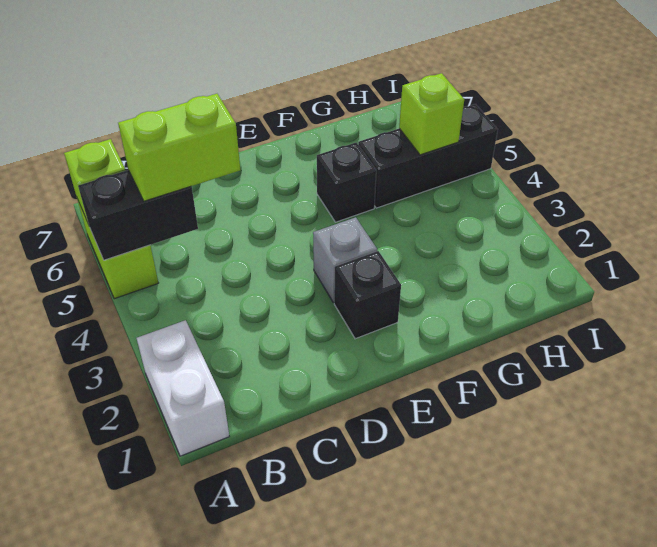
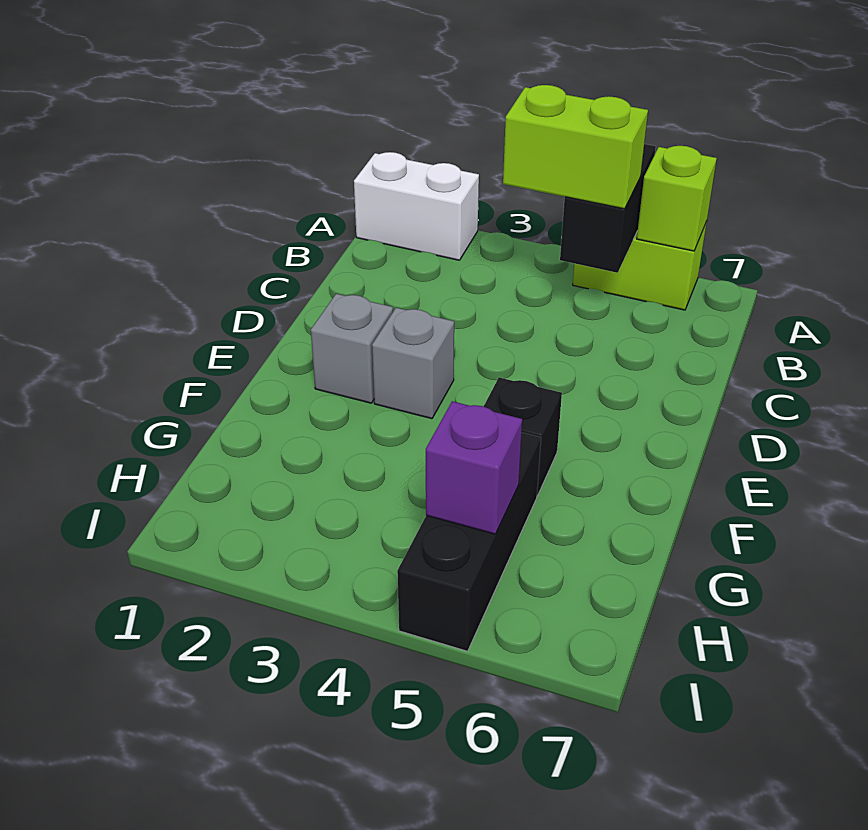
lime 1x2 brick [118,94,240,201] -> lime 1x2 brick turned to [503,85,648,209]
black 1x1 brick [334,251,401,339] -> grey 1x1 brick [311,294,393,403]
lime 1x1 brick [399,73,464,155] -> purple 1x1 brick [426,401,522,534]

